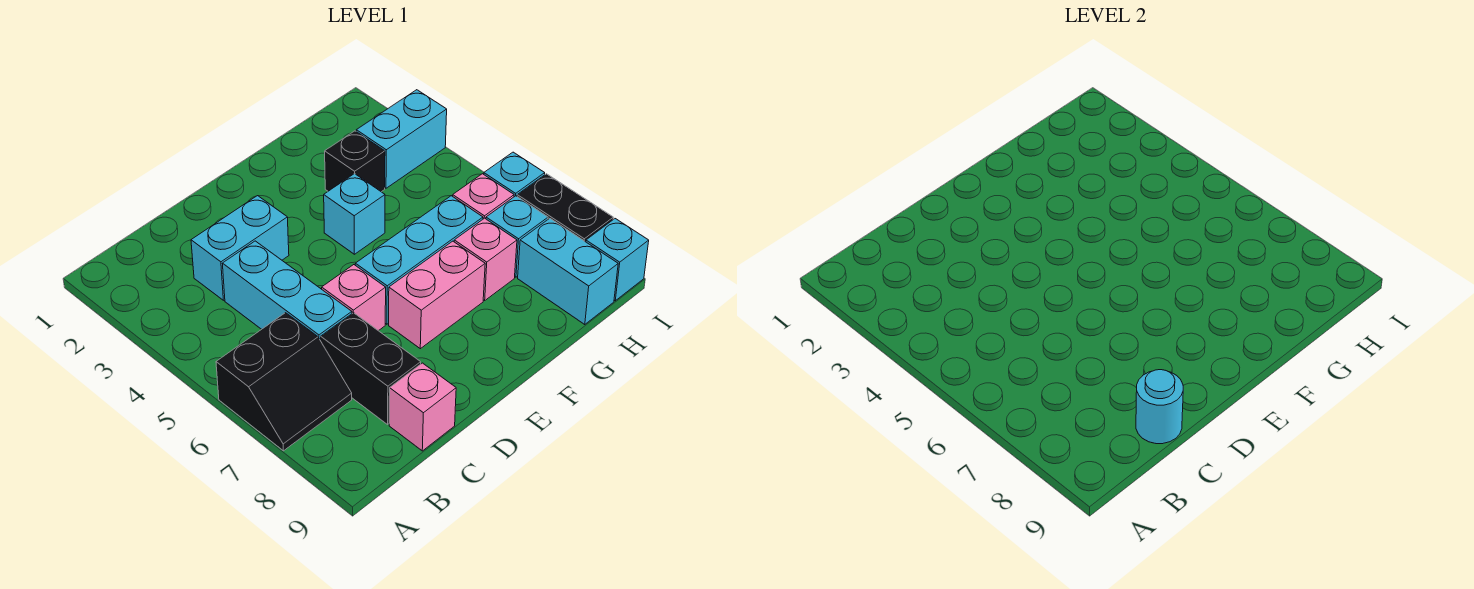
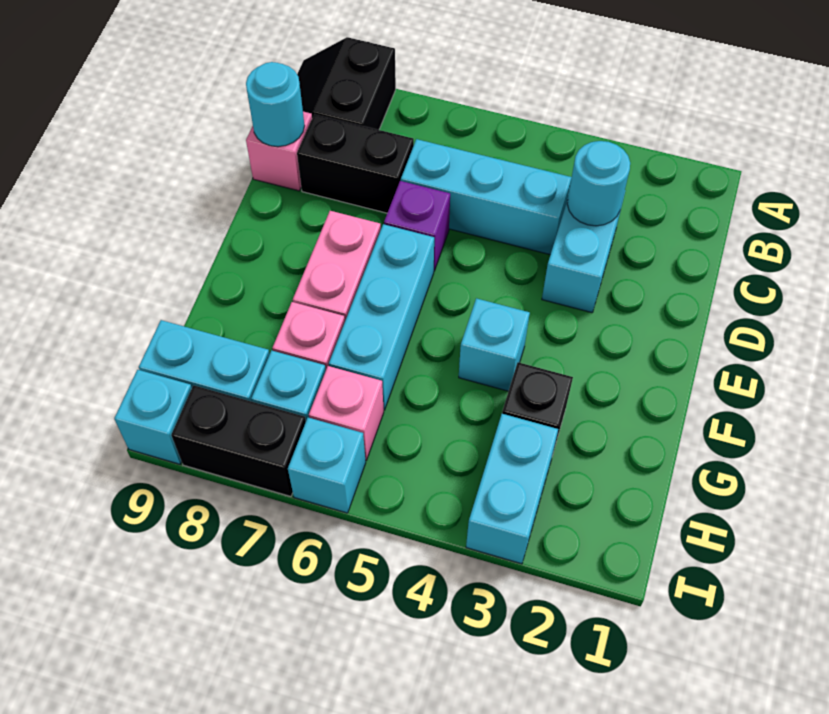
black 2x2 slope [216,313,352,451] -> black 2x2 slope moved to [297,37,396,130]
none -> cyan 1x1 round brick [567,141,630,226]
pink 1x1 brick [322,265,386,331] -> purple 1x1 brick [384,181,450,271]

